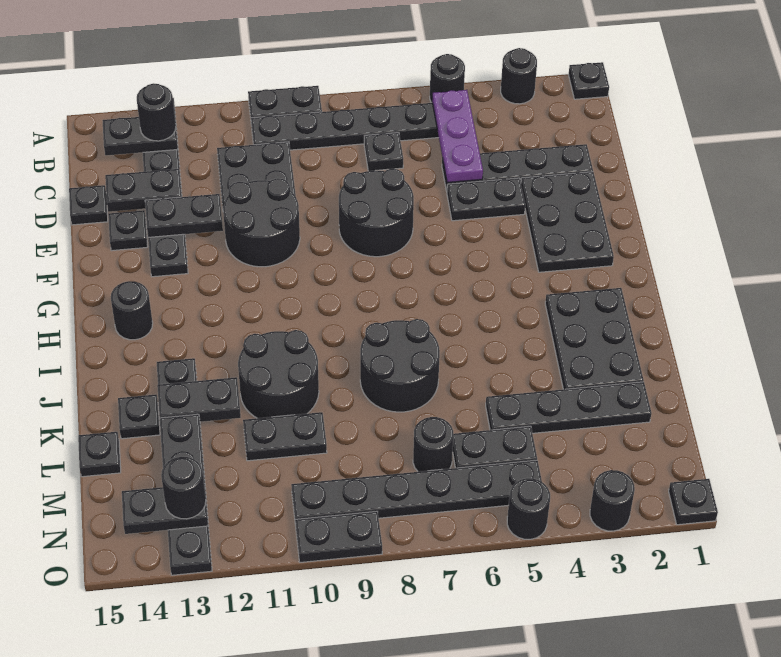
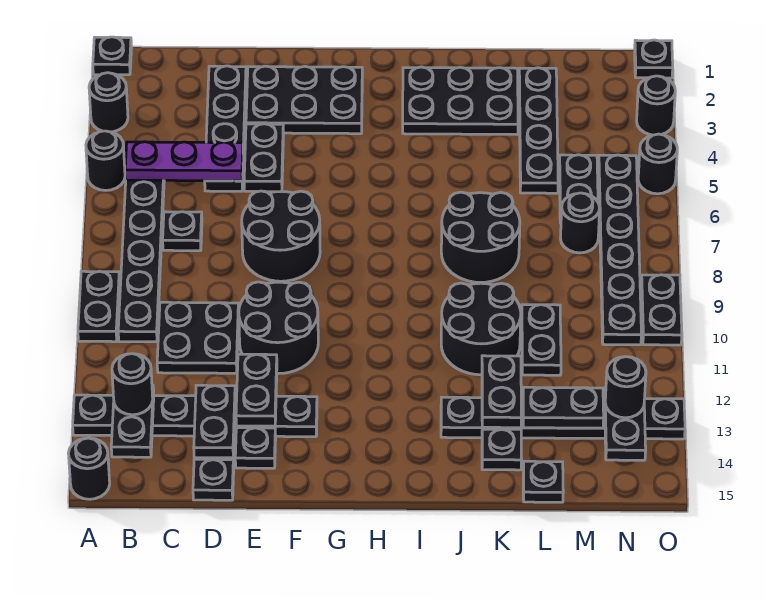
black 1x1 round brick [111,281,153,340] -> black 1x1 round brick moved to [68,438,110,499]

